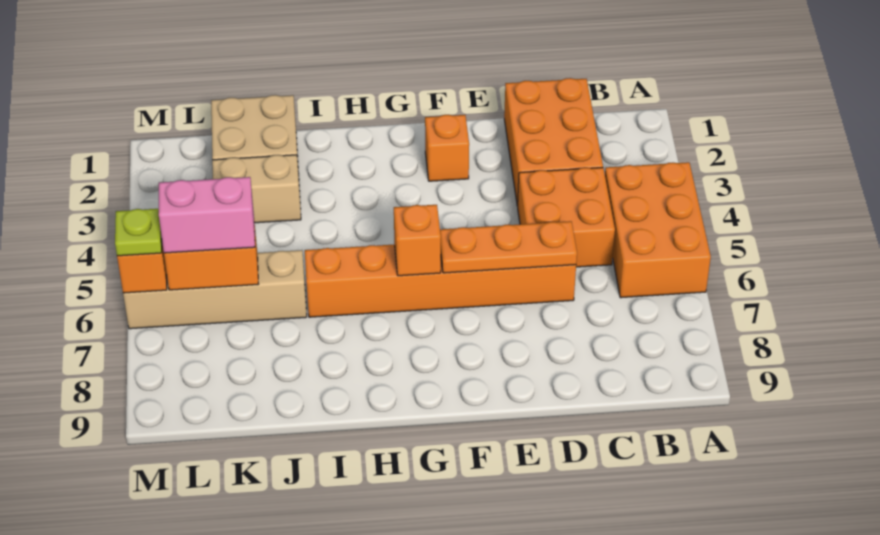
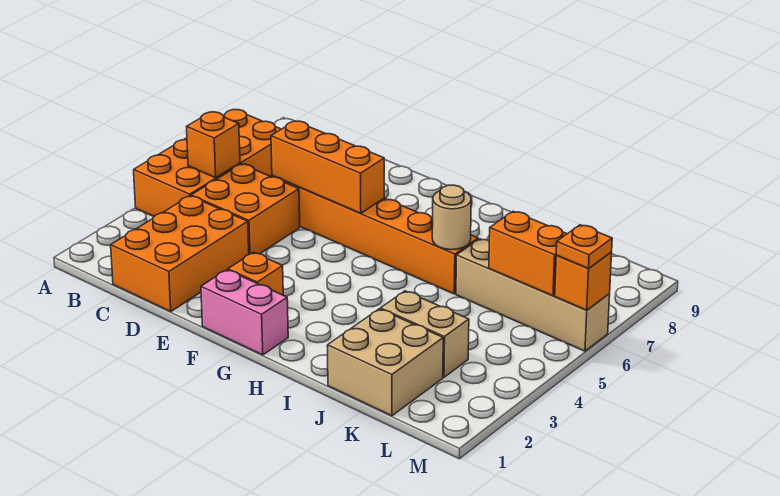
orange 2x3 brick [605,162,711,298] -> orange 2x4 brick [134,110,281,216]
orange 1x3 plate [440,221,577,273] -> orange 1x3 brick [271,121,384,213]
orange 1x1 brick [394,205,441,276] -> orange 1x1 brick moved to [187,112,240,178]
none -> tan 1x1 round brick [432,185,471,250]
pink 1x2 brick [159,177,255,253] -> pink 1x2 brick moved to [201,270,288,355]
lime 1x1 plate [115,209,162,256] -> orange 1x1 plate [556,225,612,268]

